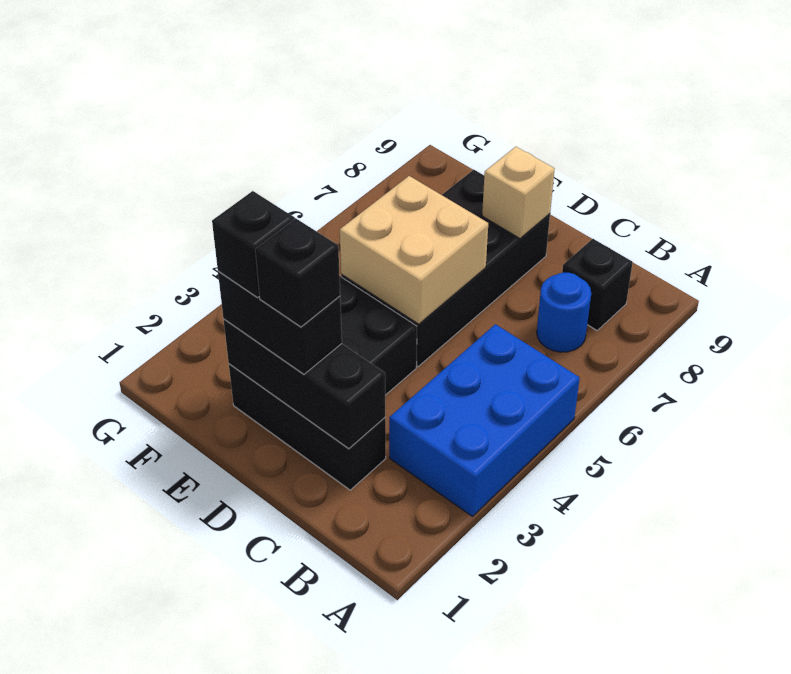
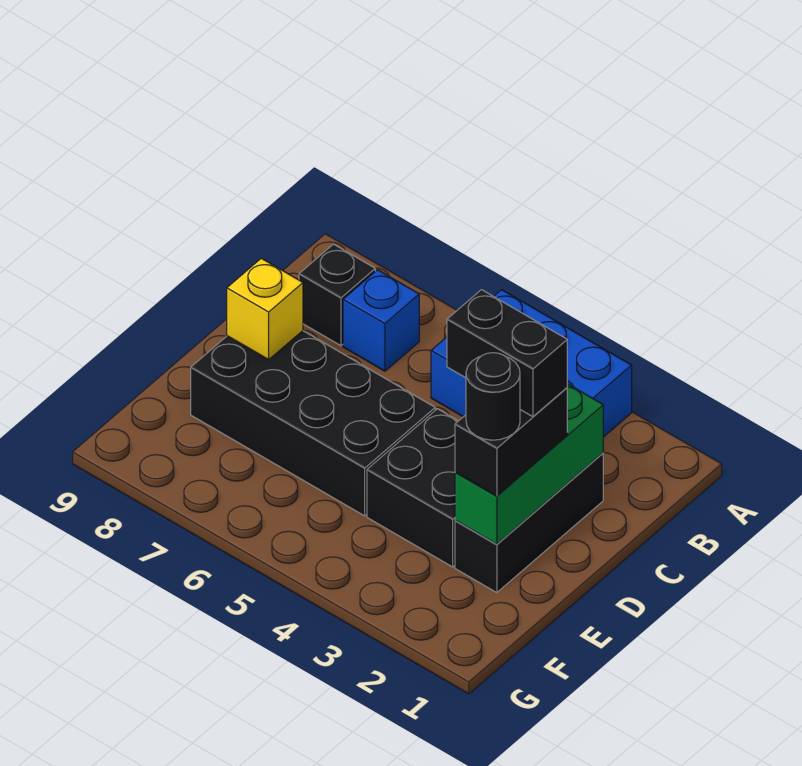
blue 1x1 round brick [537,272,591,352] -> blue 1x1 brick [343,270,419,371]
black 1x3 brick [223,319,385,449] -> green 1x3 brick [455,384,603,544]
black 1x1 brick [255,219,340,327] -> black 1x2 brick [447,290,567,417]
tan 2x2 brick [340,176,488,324] -> none
tan 1x1 brick [482,147,554,238] -> yellow 1x1 brick [227,258,303,360]
black 1x1 brick [212,191,294,298] -> black 1x1 round brick [466,353,520,440]

